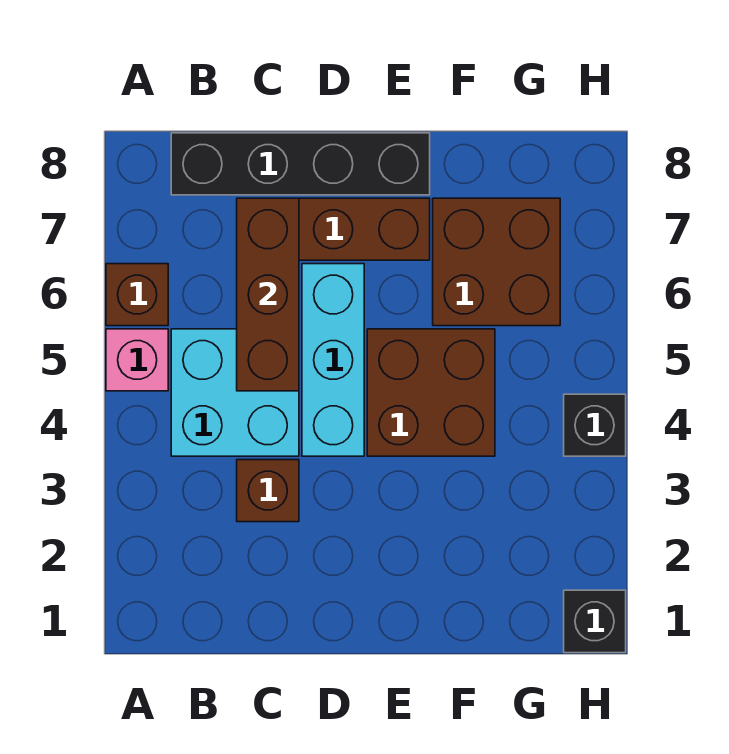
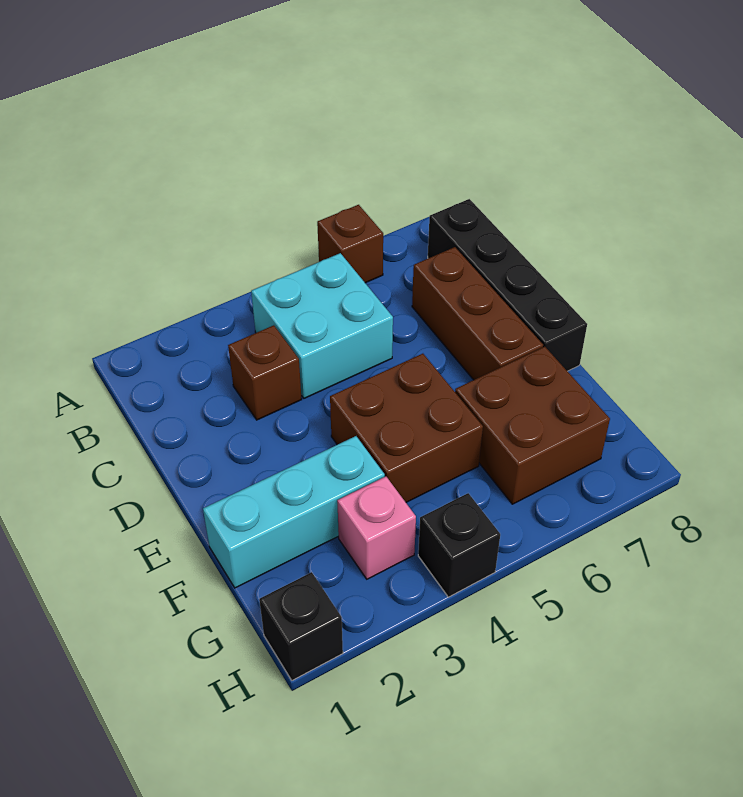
pink 1x1 brick [106,329,168,391] -> pink 1x1 brick moved to [337,477,416,579]
brown 1x3 brick [237,198,299,391] -> none
cyan 1x3 brick [302,264,364,456] -> cyan 1x3 brick moved to [203,436,385,588]

